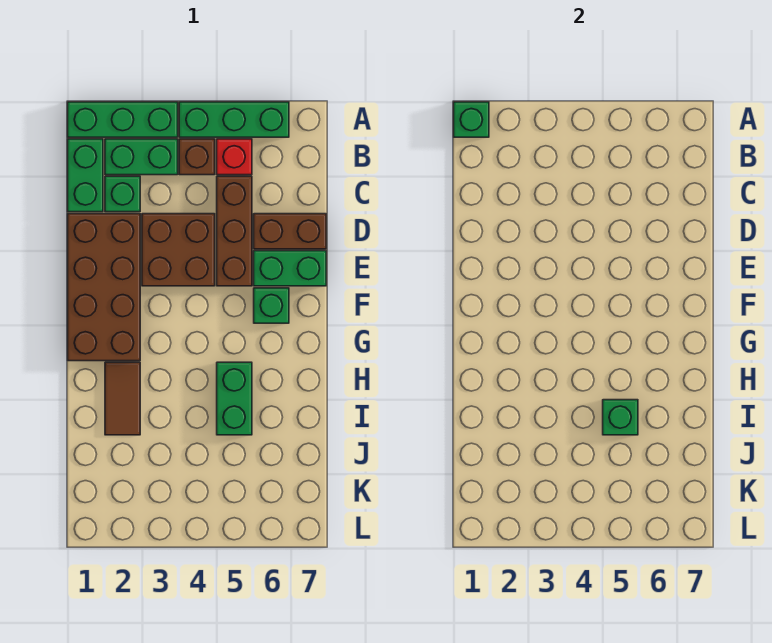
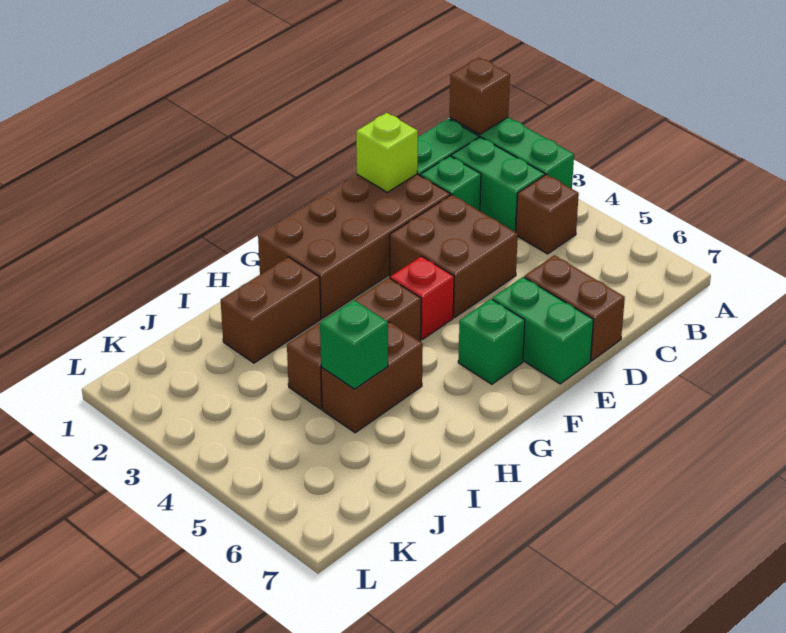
green 1x1 brick [454,102,489,137] -> brown 1x1 brick [450,58,510,134]
green 1x3 brick [179,102,289,137] -> none
red 1x1 brick [217,139,252,175] -> red 1x1 brick moved to [390,256,454,339]
brown 1x3 brick [217,176,252,286] -> brown 1x3 brick moved to [287,278,421,409]
none -> lime 1x1 brick [356,113,418,192]
brown 1x2 tile [105,362,140,435] -> brown 1x2 brick [221,257,321,363]
green 1x2 brick [217,362,252,435] -> brown 1x2 brick [321,322,423,433]

